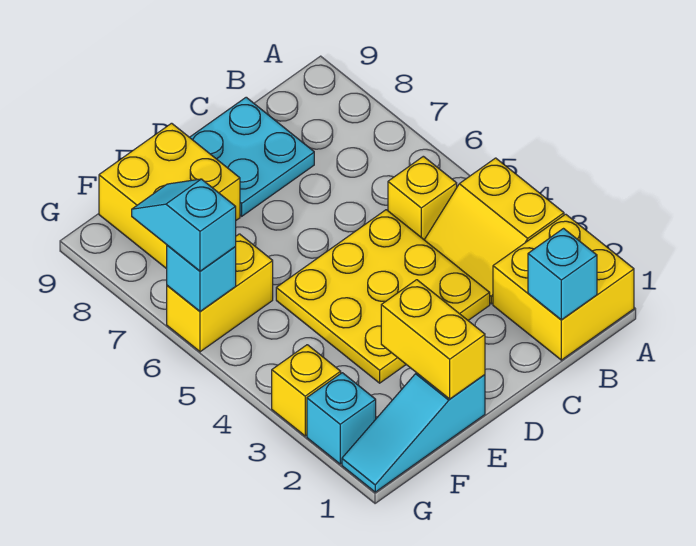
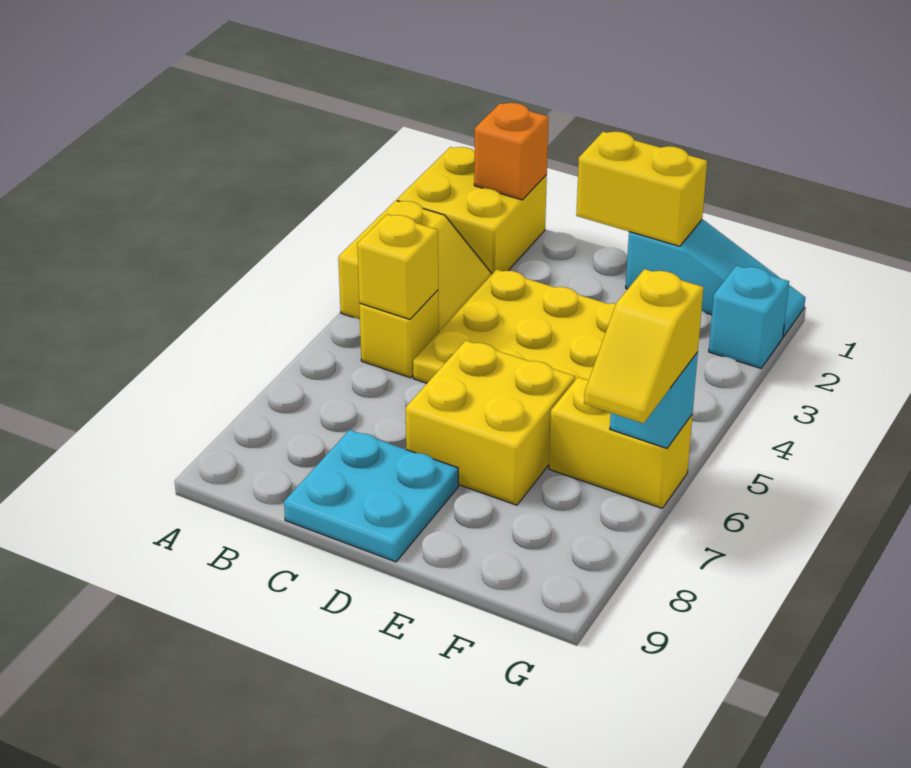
cyan 1x1 brick [528,229,597,320] -> orange 1x1 brick [474,103,549,200]
yellow 1x2 brick [381,280,485,399] -> yellow 1x2 brick turned to [576,132,707,246]
yellow 2x2 brick [99,123,240,269] -> yellow 2x2 brick moved to [406,340,575,505]
yellow 1x1 brick [272,345,341,436] -> yellow 1x1 brick moved to [357,214,438,319]
cyan 1x2 slope [132,179,236,271] -> yellow 1x2 slope [584,269,703,423]

